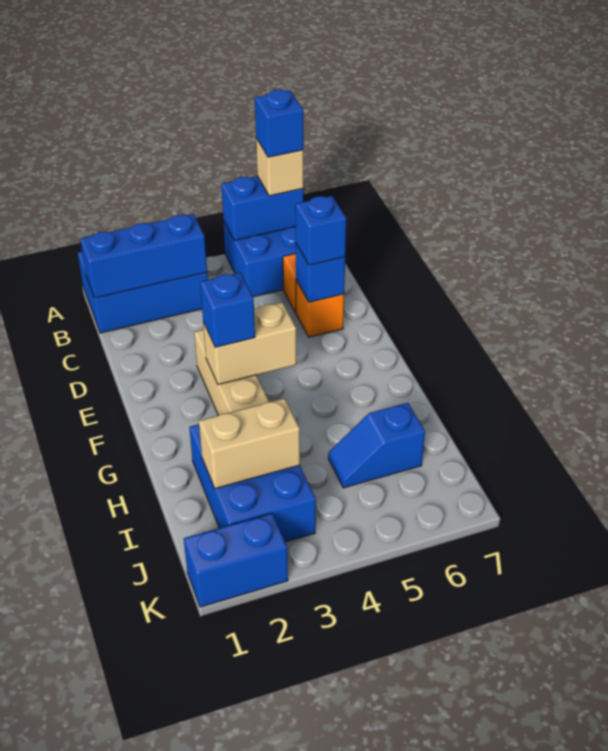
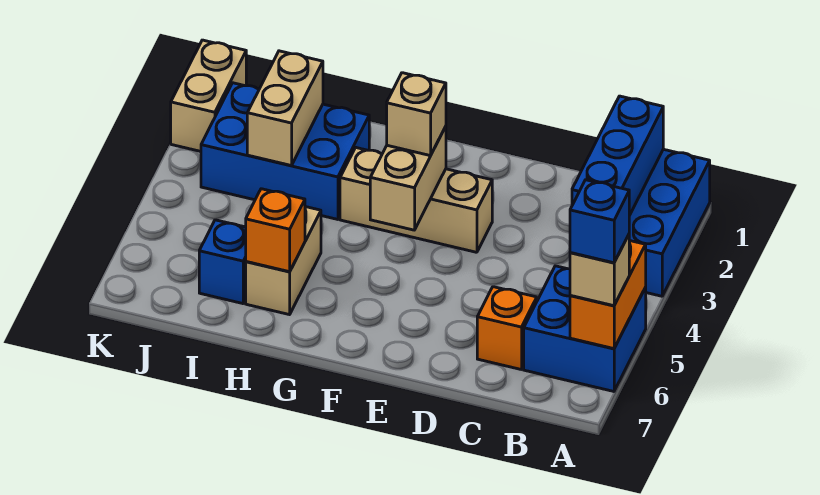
blue 1x2 brick [221,176,303,240] -> orange 1x2 brick [570,241,646,349]
orange 1x1 brick [296,281,344,337] -> orange 1x1 brick moved to [246,189,305,272]
blue 1x1 brick [296,244,345,302] -> none
blue 1x1 brick [295,196,346,265] -> none
blue 1x1 brick [200,273,255,347] -> tan 1x1 brick [387,73,446,156]
none -> tan 1x2 brick [246,207,321,315]
blue 1x2 brick [184,513,288,607] -> tan 1x2 brick [171,40,246,151]

